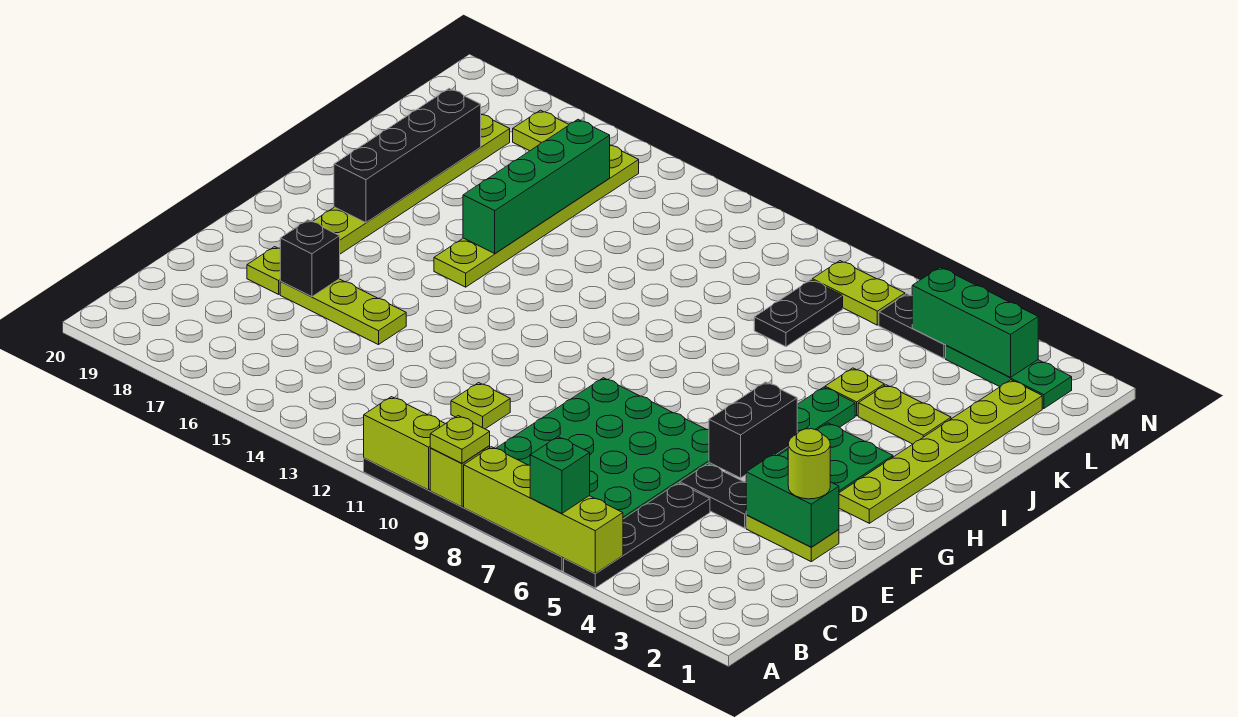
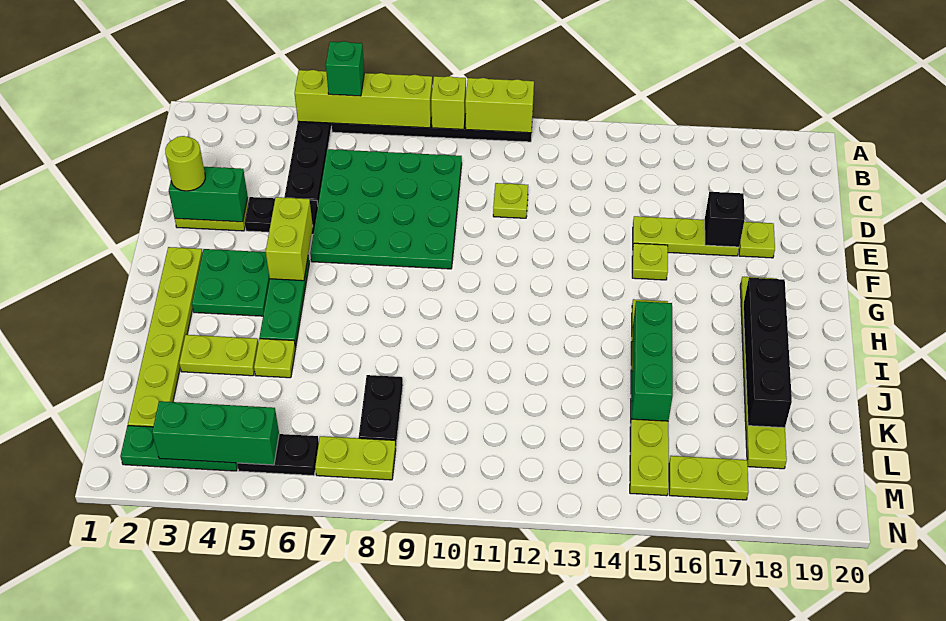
lime 1x1 plate [430,416,490,463] -> lime 1x1 plate moved to [632,243,668,280]
black 1x2 brick [709,382,797,478] -> lime 1x2 brick [266,197,313,281]
green 1x4 brick [463,120,610,253] -> green 1x3 brick [632,301,673,421]

